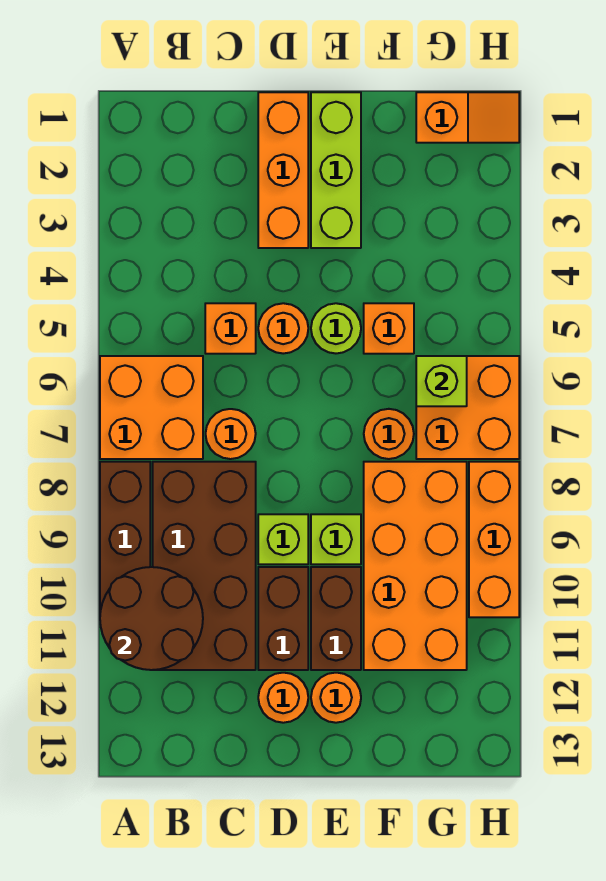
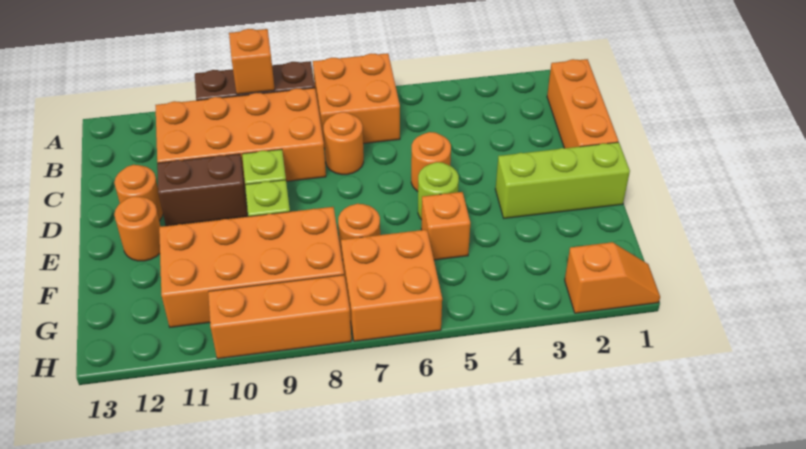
brown 2x2 round brick [100,567,203,670] -> none
brown 2x4 brick [153,462,256,670] -> orange 2x4 brick [155,88,326,183]
orange 1x1 brick [205,303,256,354] -> orange 1x1 brick moved to [229,29,275,94]
orange 1x3 brick [258,92,308,248] -> orange 1x3 brick turned to [547,59,618,148]
brown 1x2 brick [311,567,361,670] -> none
orange 1x2 slope [416,92,519,143] -> orange 1x2 slope turned to [565,242,660,313]
lime 1x1 brick [416,356,467,406] -> none

